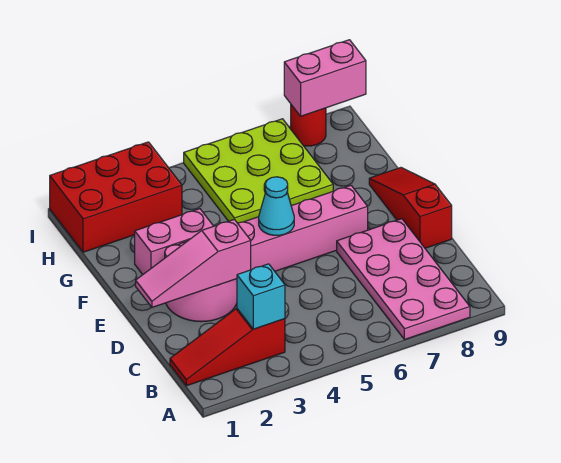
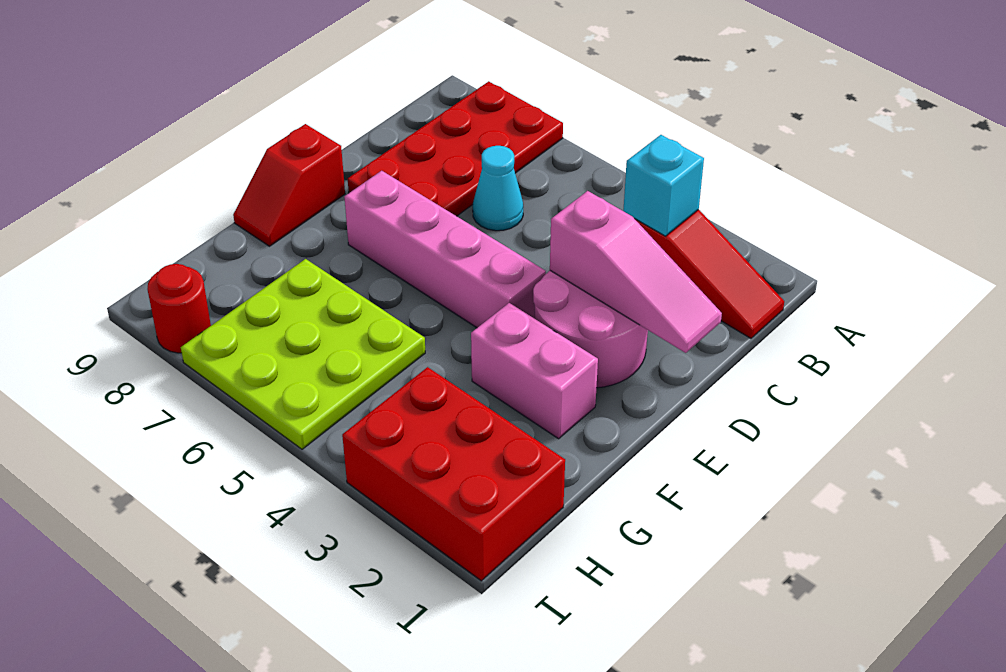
pink 2x4 plate [337,219,470,340] -> red 2x4 plate [348,81,563,216]
red 1x3 slope [369,168,452,248] -> red 1x2 slope [233,124,345,246]
cyan 1x1 cone [259,177,294,235] -> cyan 1x1 cone moved to [473,146,523,231]
pink 1x2 brick [284,40,366,116] -> none

